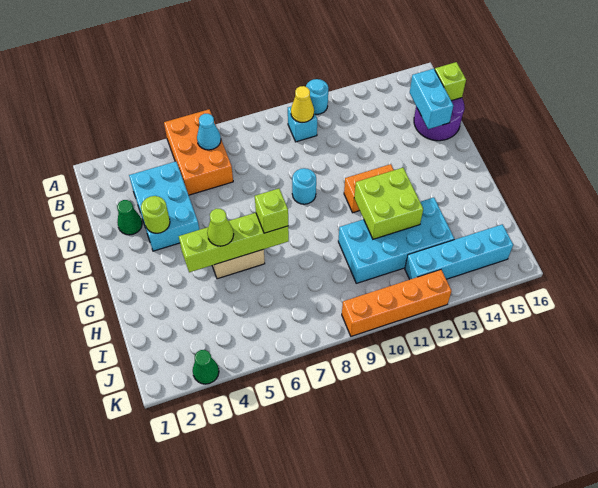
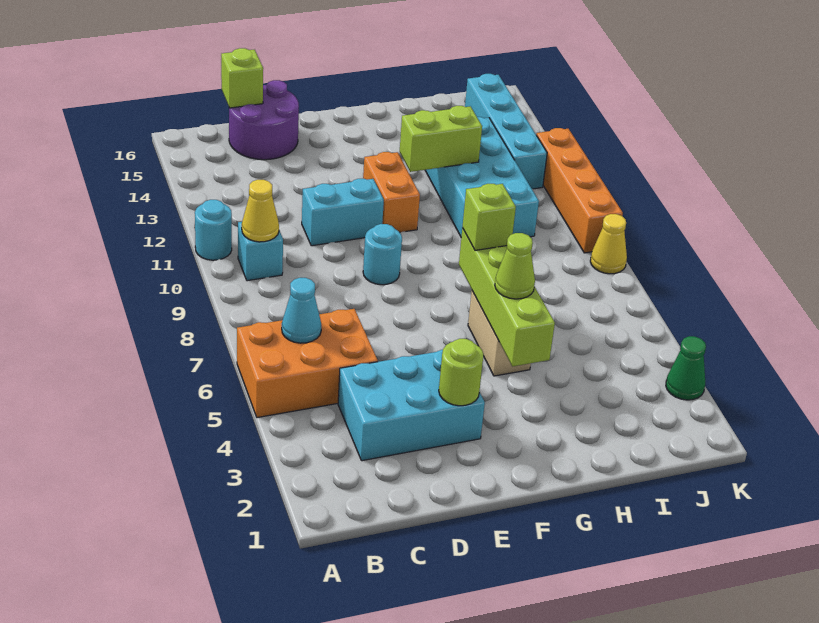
cyan 1x2 brick [410,69,453,129] -> cyan 1x2 brick moved to [302,179,384,246]
green 1x1 cone [117,200,142,235] -> none
lime 2x2 brick [354,168,423,239] -> lime 1x2 brick [400,106,482,172]
none -> yellow 1x1 cone [590,214,627,274]

